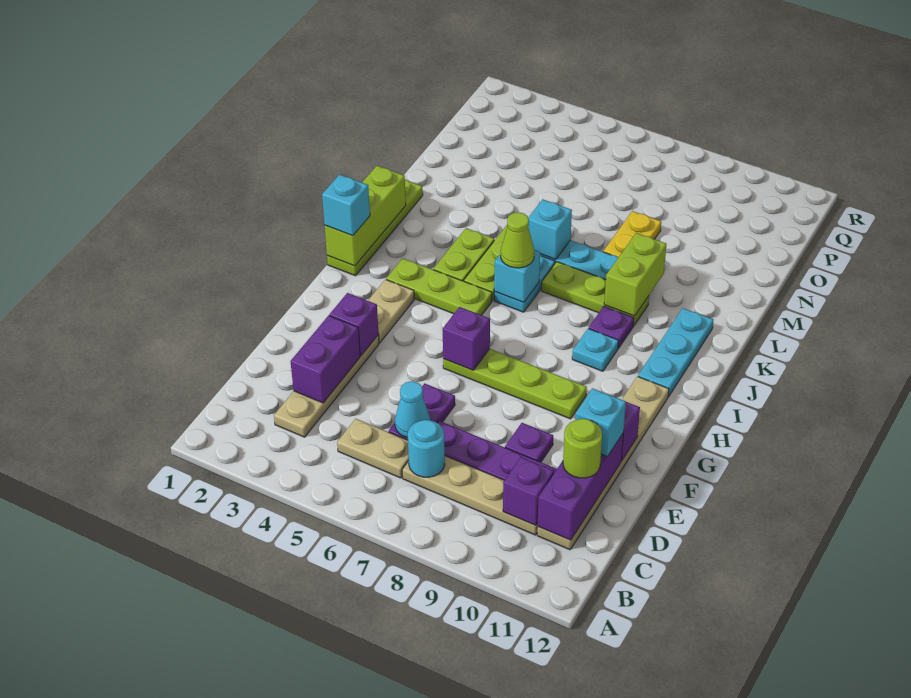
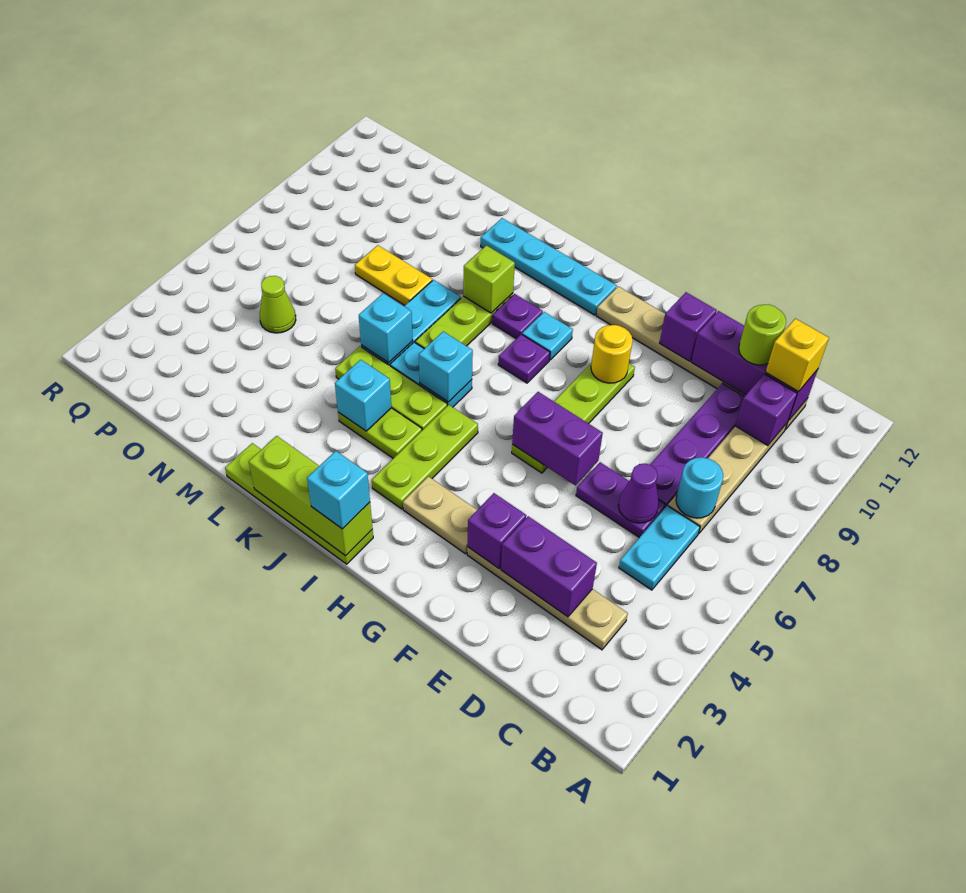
tan 1x2 plate [337,419,409,478] -> cyan 1x2 plate [619,506,700,590]
none -> yellow 1x1 brick [766,319,829,391]
cyan 1x1 cone [395,381,430,438] -> purple 1x1 cone [618,464,659,523]
purple 1x1 plate [505,423,553,462] -> purple 1x1 plate moved to [498,334,550,383]
cyan 1x1 brick [575,388,626,457] -> cyan 1x1 brick moved to [335,360,391,431]
purple 1x1 brick [443,307,490,370] -> purple 1x2 brick [512,392,603,485]
none -> yellow 1x1 round brick [591,325,633,383]
cyan 1x3 plate [638,308,713,397] -> cyan 1x4 plate [481,218,617,315]
lime 1x1 cone [501,212,534,268] -> lime 1x1 cone moved to [260,276,296,333]
lime 1x2 brick [604,233,666,316] -> lime 1x1 brick [463,245,515,313]

